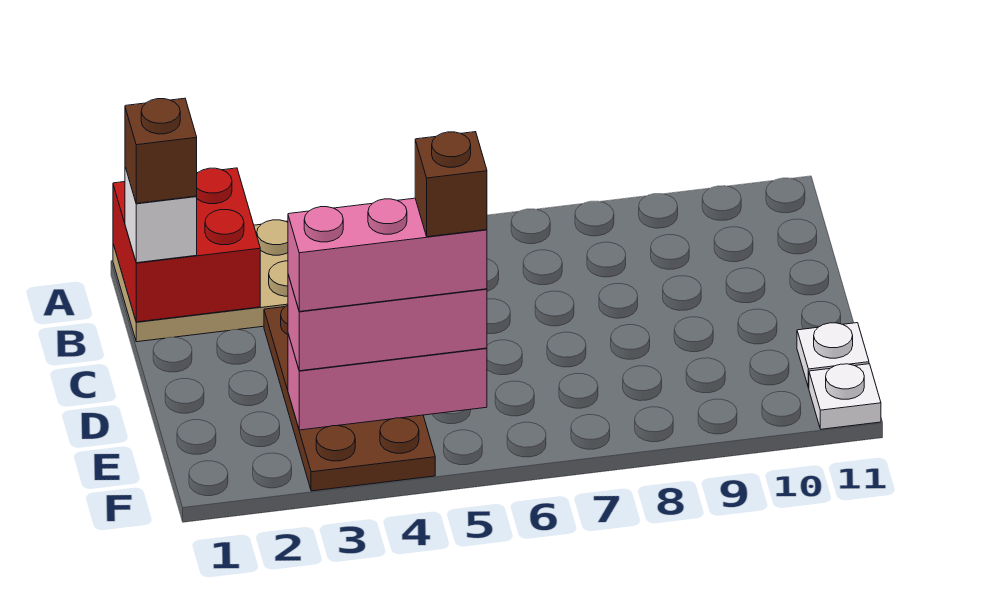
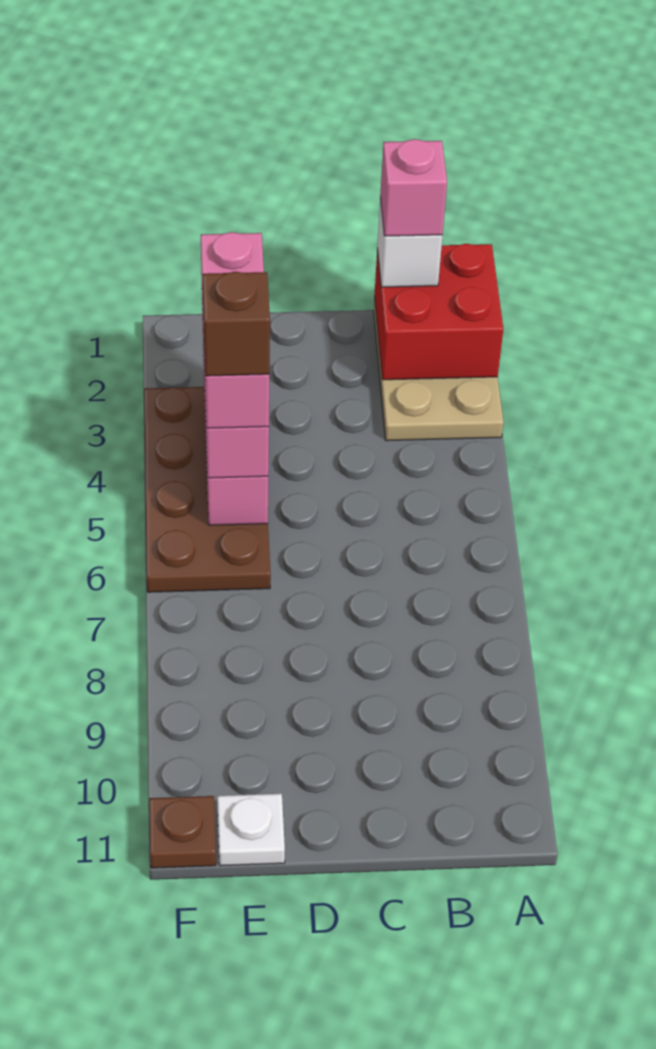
brown 1x1 brick [125,98,197,203] -> pink 1x1 brick [380,139,447,236]
brown 2x4 plate [264,305,435,491] -> brown 2x4 plate turned to [144,387,271,592]
white 1x1 plate [809,364,881,429] -> brown 1x1 plate [149,796,216,868]

